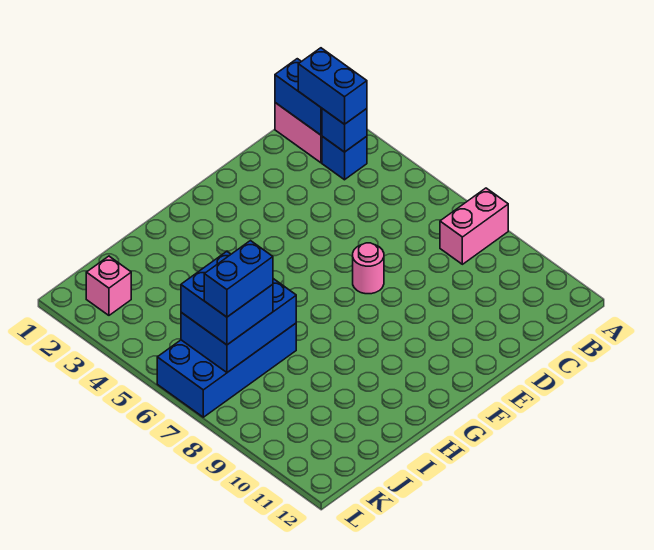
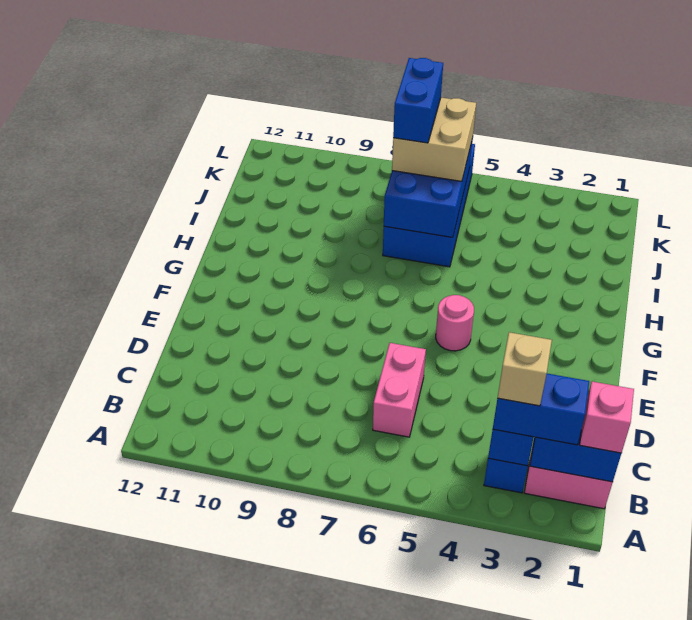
pink 1x2 brick [440,188,508,264] -> pink 1x2 brick moved to [373,343,426,437]
none -> tan 1x1 brick [498,332,552,406]
pink 1x1 round brick [353,243,384,294] -> pink 1x1 round brick moved to [436,295,474,351]
blue 2x2 brick [181,252,273,345] -> tan 2x2 brick [392,98,476,181]
pink 1x1 brick [86,256,131,315] -> pink 1x1 brick moved to [580,381,634,453]

